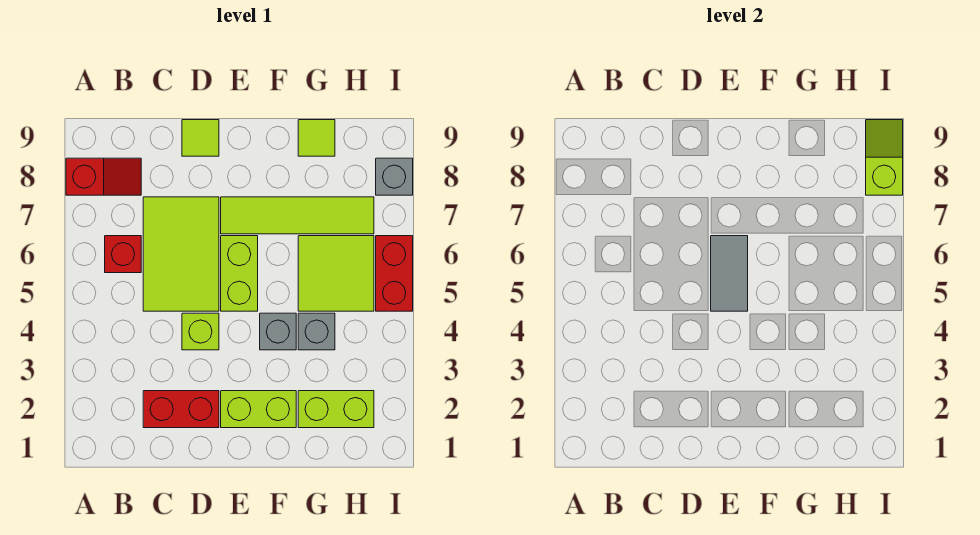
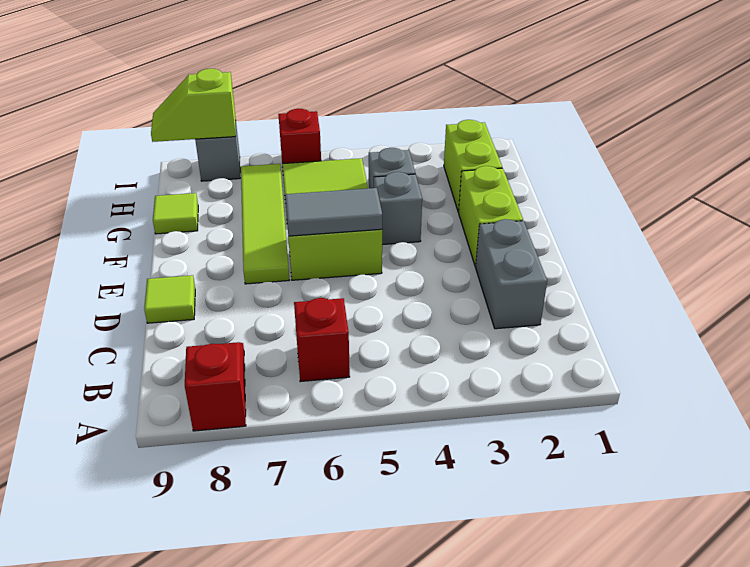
red 1x2 brick [143,391,219,428] -> grey 1x2 brick [476,219,547,329]
lime 2x3 tile [143,197,219,311] -> none
lime 1x1 brick [182,313,219,350] -> none
red 1x2 brick [376,236,413,311] -> red 1x1 brick [278,109,321,164]

